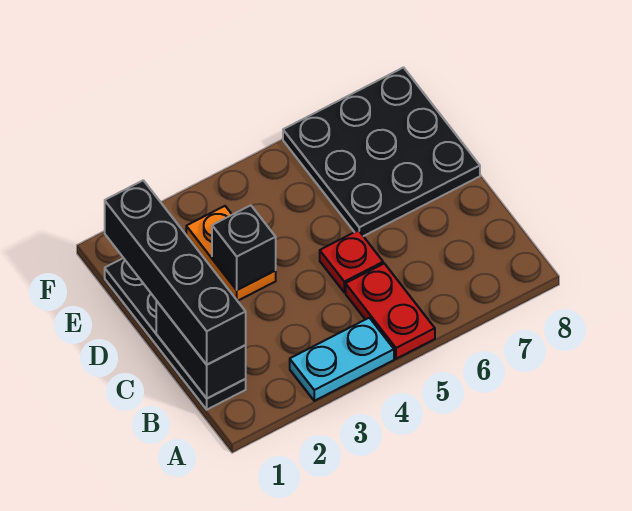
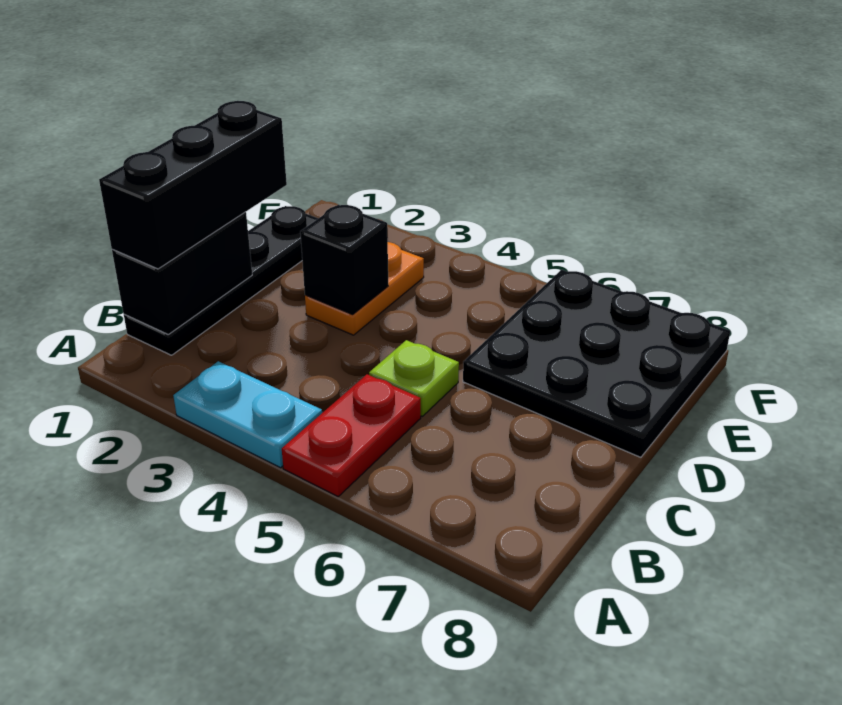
black 1x4 brick [105,180,246,365] -> black 1x3 brick [99,101,287,269]
red 1x1 plate [320,230,383,292] -> lime 1x1 plate [369,340,459,416]

